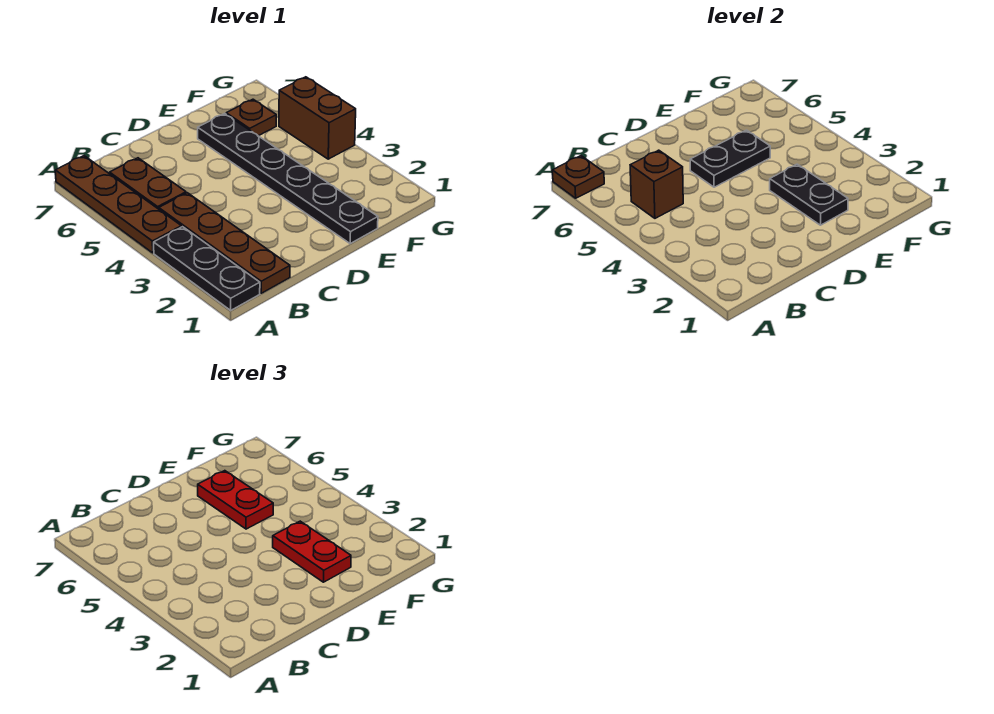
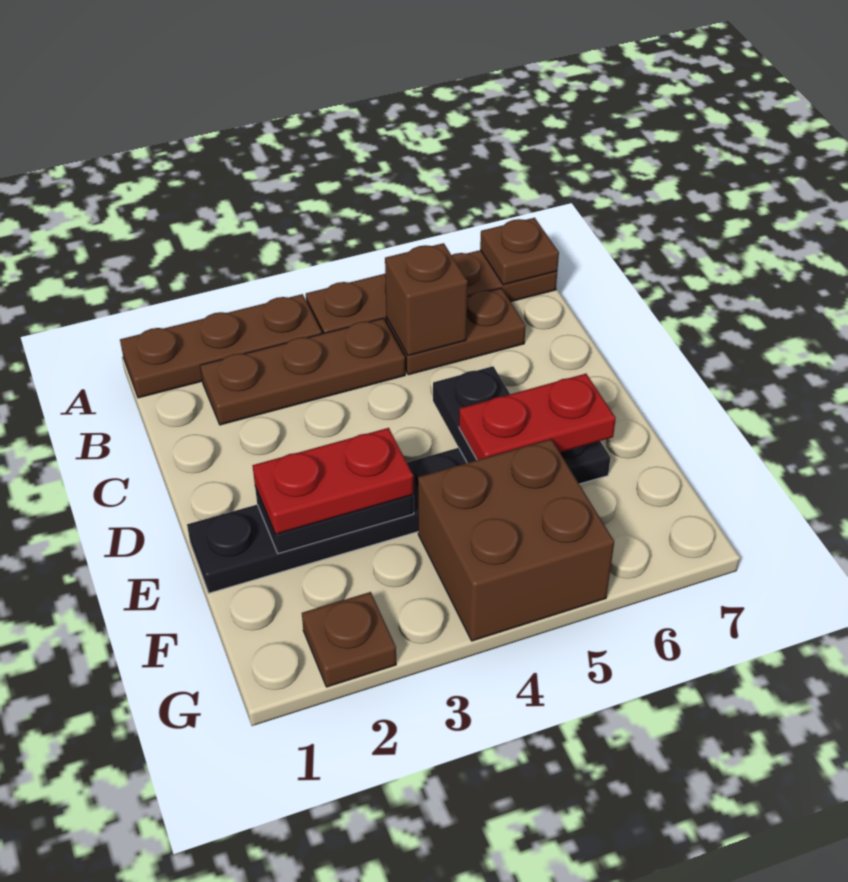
black 1x3 plate [154,227,260,310] -> brown 1x3 plate [120,294,322,398]
brown 1x4 plate [159,193,290,293] -> brown 1x3 plate [200,318,405,425]
brown 1x1 plate [226,99,276,136] -> brown 1x1 plate moved to [302,592,396,687]
brown 1x2 brick [279,77,356,159] -> brown 2x2 brick [418,439,614,641]

